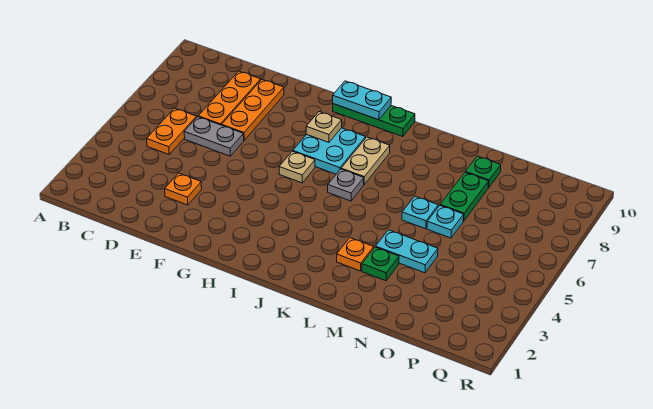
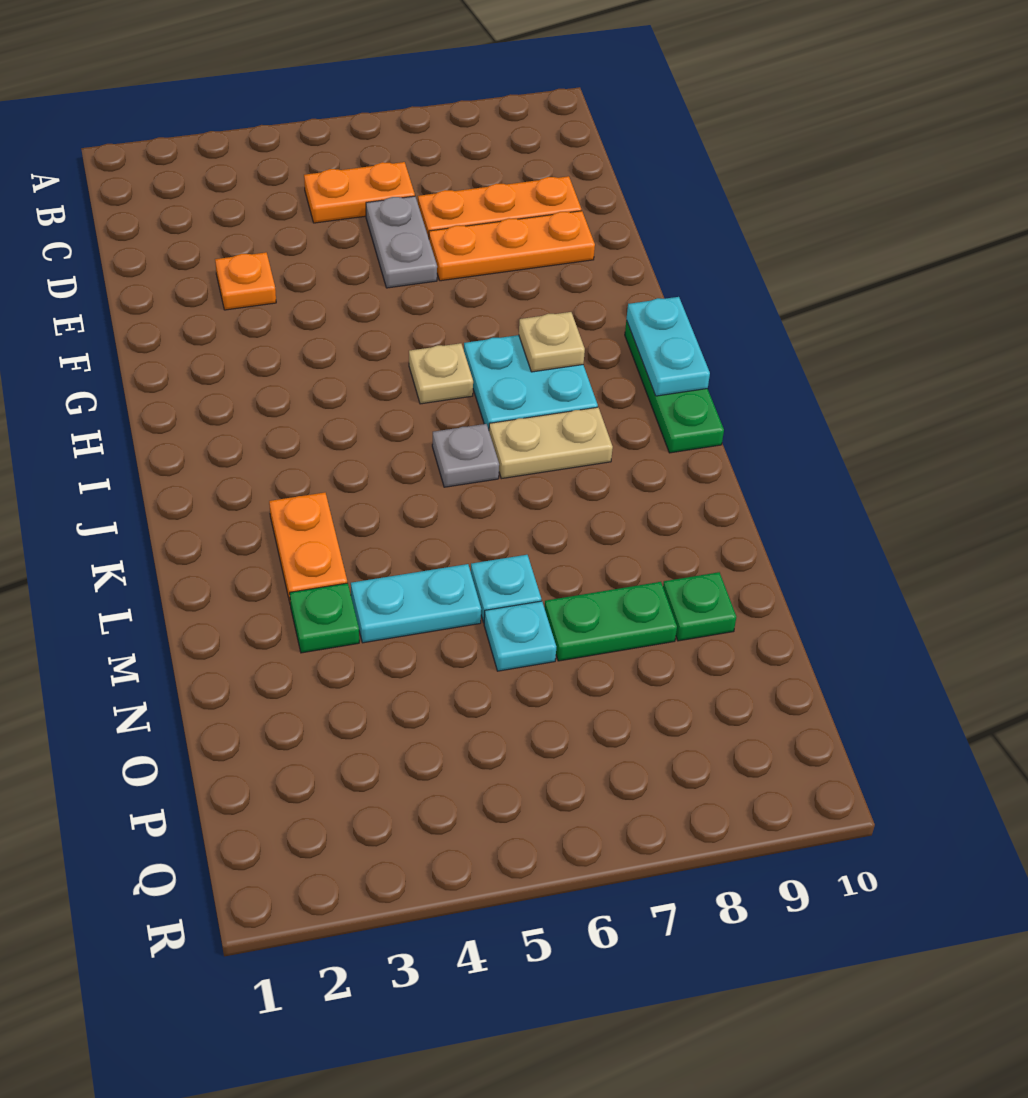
orange 1x1 plate [337,238,374,271] -> orange 1x2 plate [269,493,347,602]
cyan 1x2 plate [376,230,438,273] -> cyan 1x2 plate turned to [351,564,481,643]

